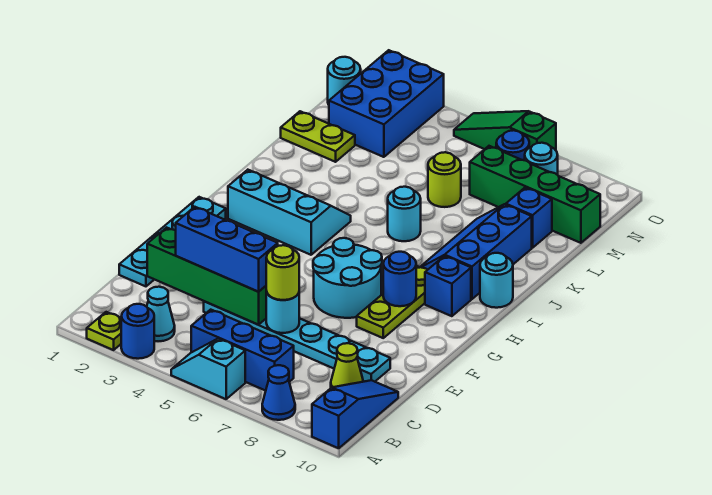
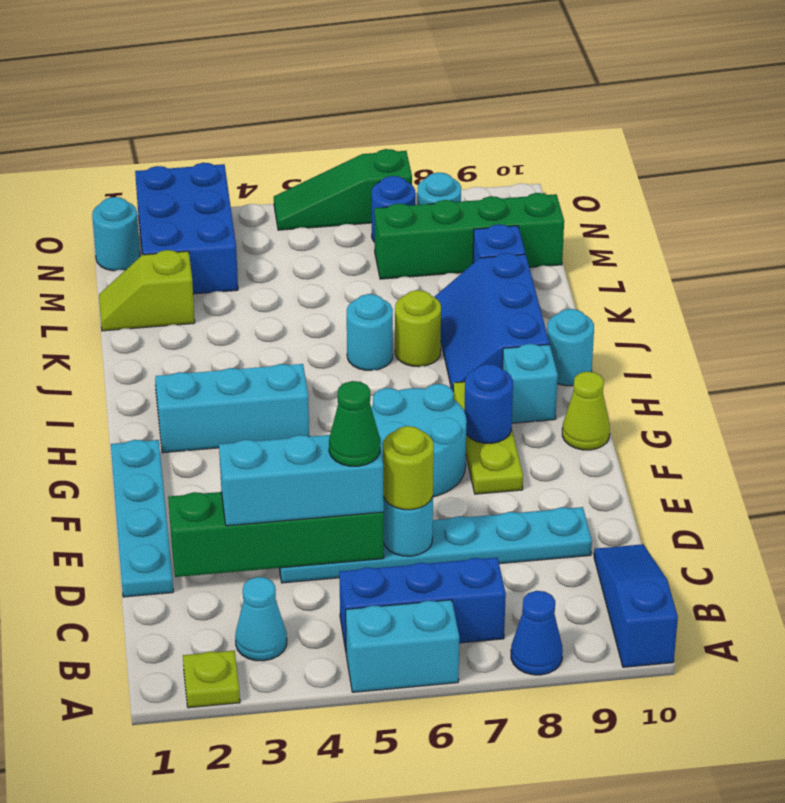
blue 1x1 round brick [121,304,154,359] -> none
cyan 1x2 slope [171,339,245,399] -> cyan 1x2 brick [346,600,459,692]
lime 1x1 cone [331,343,363,388] -> lime 1x1 cone moved to [562,372,610,450]
blue 1x3 brick [176,207,278,292] -> cyan 1x3 brick [219,435,384,526]
none -> green 1x1 cone [329,381,380,466]
blue 1x1 brick [425,256,471,316] -> cyan 1x1 brick [502,344,558,423]
lime 1x2 plate [281,111,355,162] -> lime 1x2 slope [99,250,195,331]
lime 1x1 round brick [428,152,461,207] -> lime 1x1 round brick moved to [395,290,441,367]

